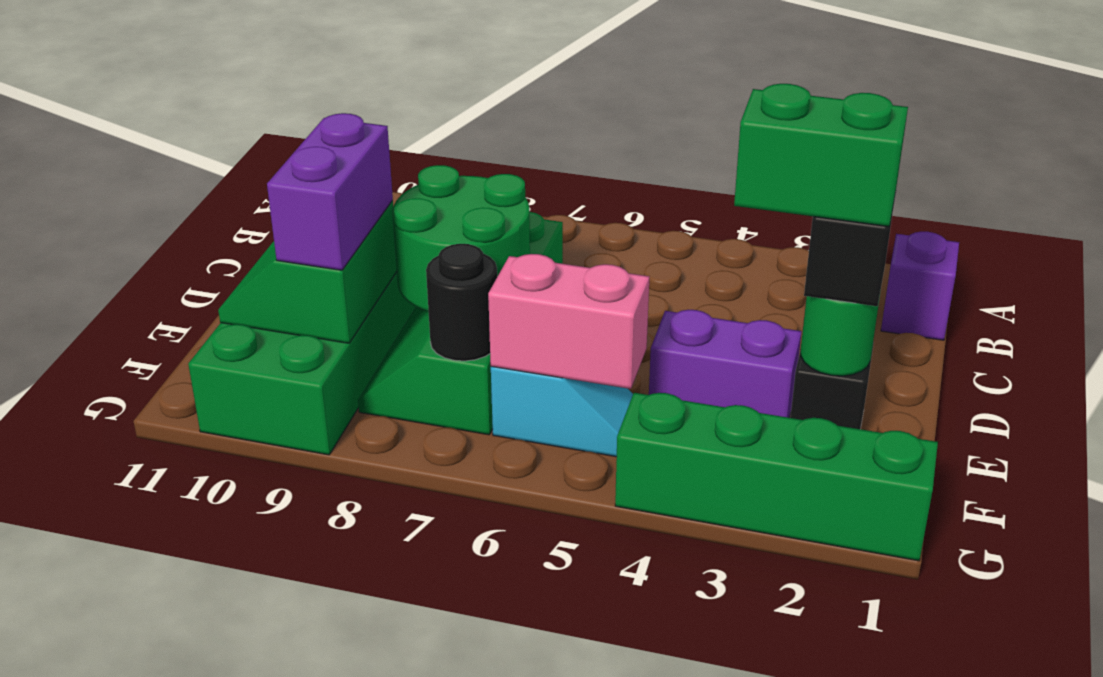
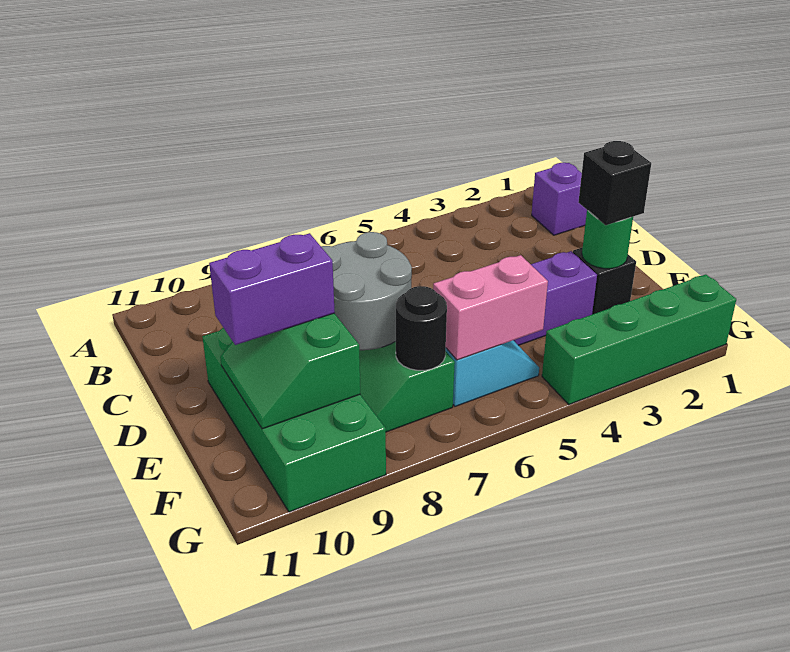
green 2x2 round brick [393,165,530,312] -> grey 2x2 round brick [321,232,412,350]
green 1x2 brick [734,84,908,226] -> none
purple 1x2 brick [267,113,393,270] -> purple 1x2 brick turned to [209,233,335,345]

